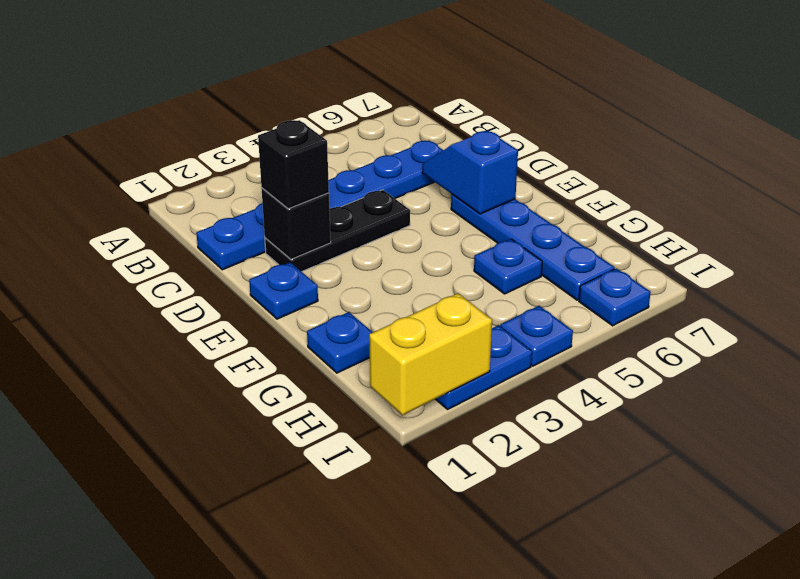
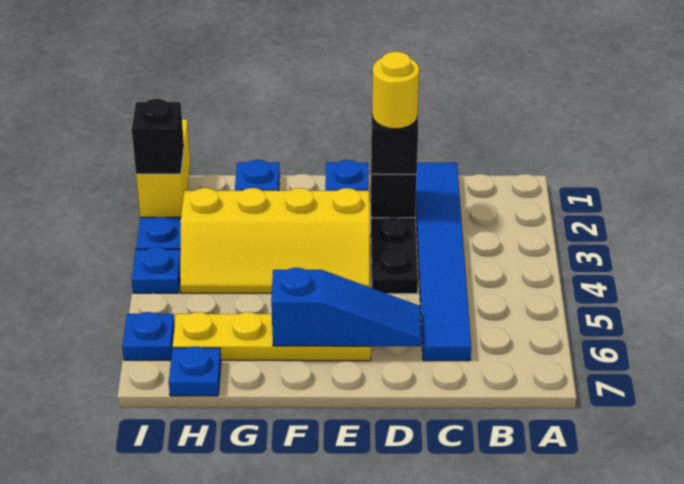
blue 1x6 plate [196,140,443,270] -> blue 1x6 tile [416,163,471,361]
none -> yellow 1x1 round brick [372,52,419,129]
blue 1x2 slope [422,131,518,214] -> blue 1x3 slope [271,268,421,346]
none -> yellow 2x4 slope [180,188,370,293]
blue 1x4 plate [451,195,615,300] -> yellow 1x4 plate [173,312,371,361]
blue 1x1 plate [474,239,542,294] -> blue 1x1 plate moved to [169,347,221,396]
none -> black 1x1 brick [132,99,184,174]

